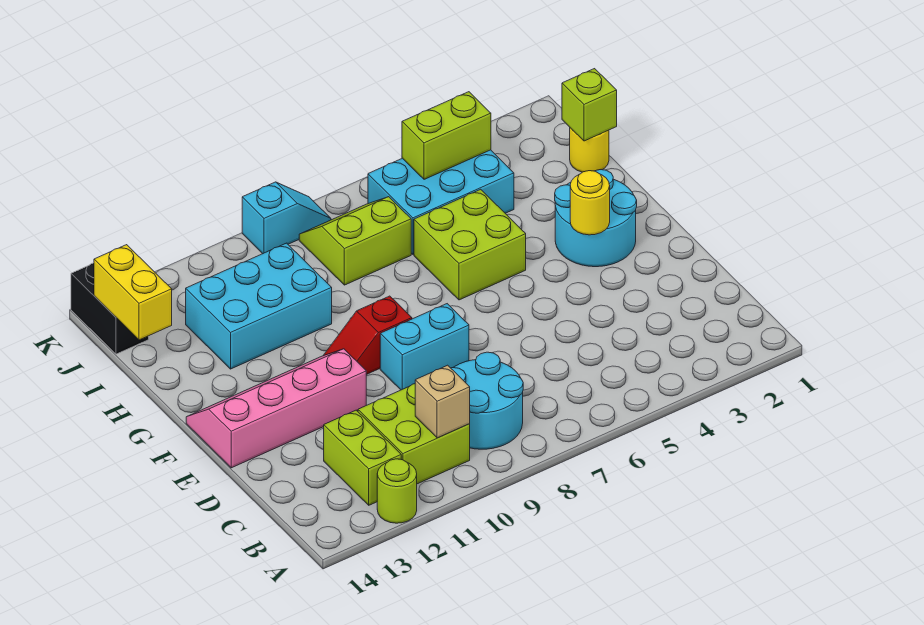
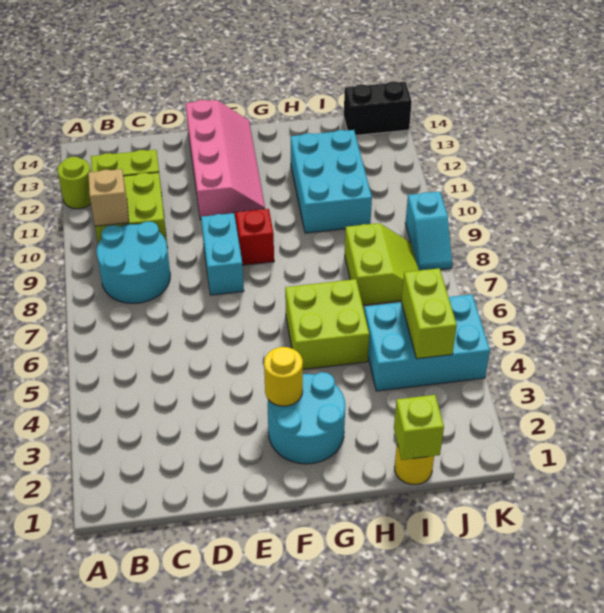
cyan 2x3 brick [368,150,514,254] -> cyan 2x3 brick turned to [364,294,490,391]
yellow 1x2 brick [94,245,172,340] -> none

